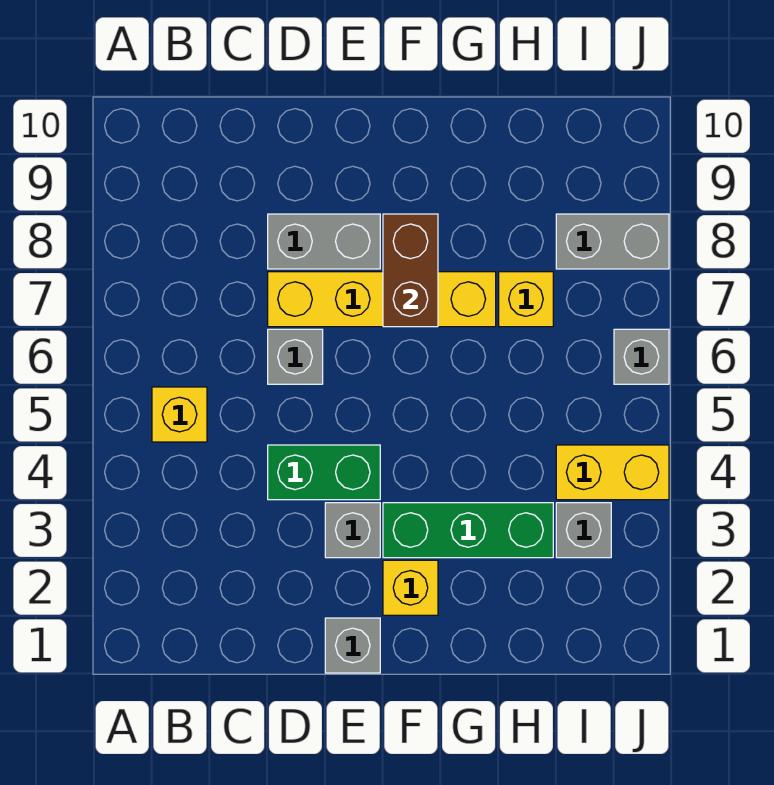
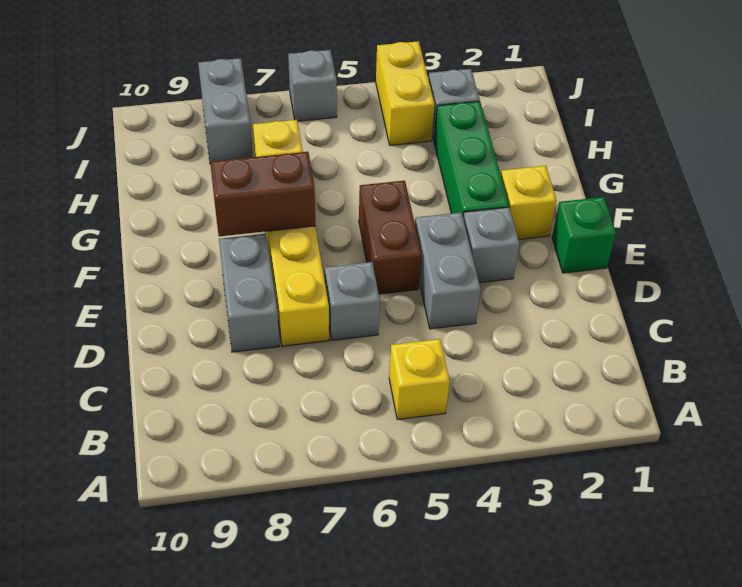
green 1x2 brick [268,445,380,500] -> grey 1x2 brick [415,213,481,329]
grey 1x1 brick [325,618,380,673] -> green 1x1 brick [552,197,616,273]
none -> brown 1x2 brick [359,181,421,294]

